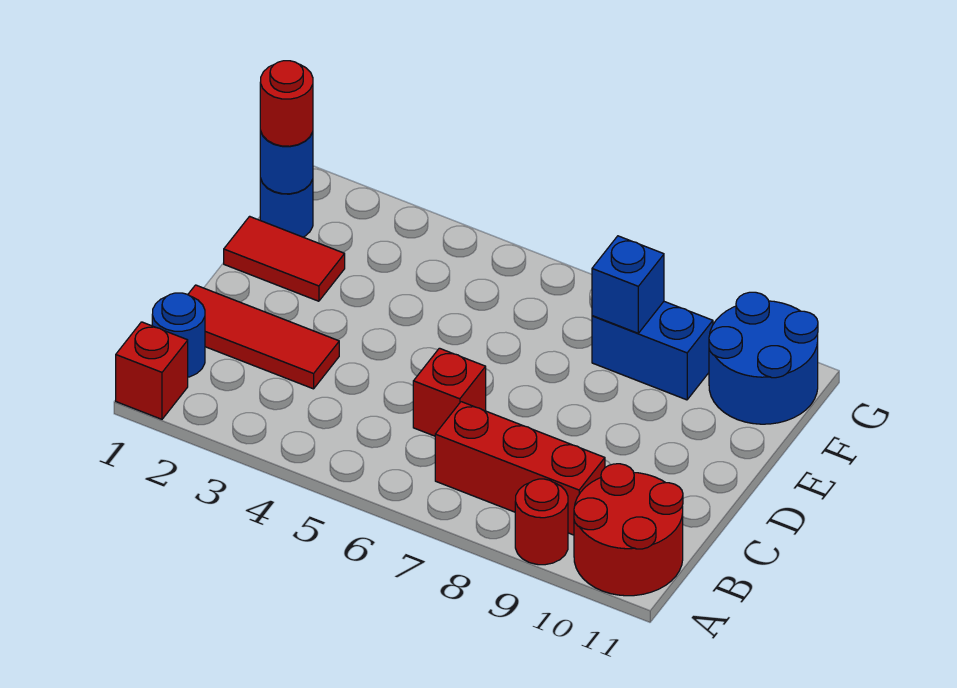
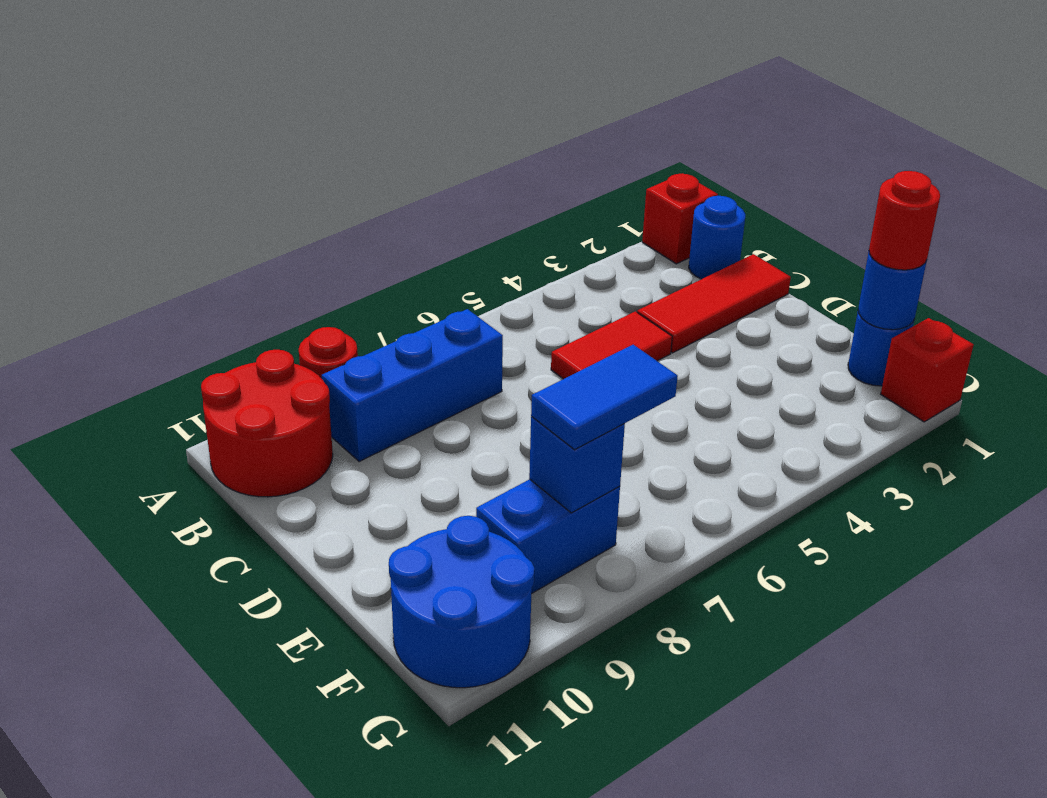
red 1x3 brick [435,402,605,535] -> blue 1x3 brick [322,309,503,462]
red 1x1 brick [413,348,486,436] -> red 1x1 brick moved to [881,318,974,422]
red 1x2 tile [224,216,345,301] -> red 1x2 tile moved to [551,311,672,379]
none -> blue 1x2 tile [531,345,678,450]

